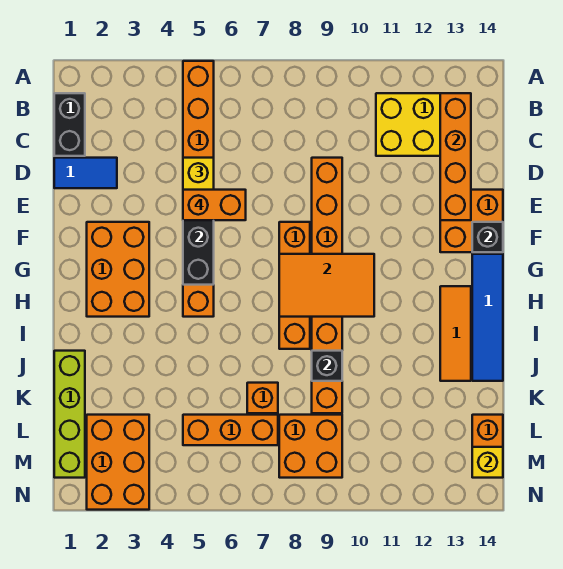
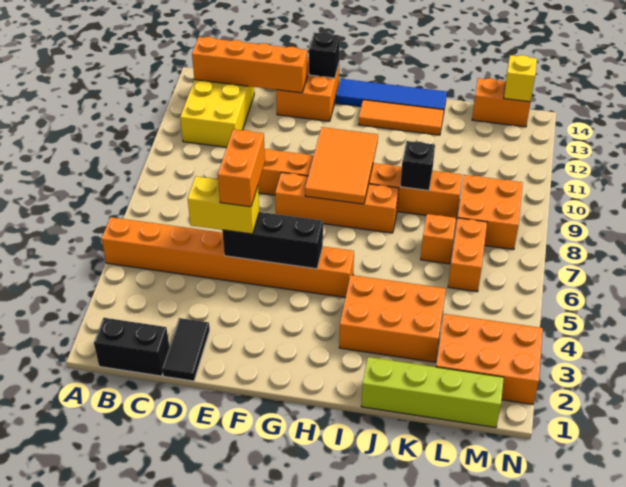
blue 1x2 tile [54,158,117,188] -> black 1x2 tile [162,318,210,381]
orange 2x3 brick [87,222,149,317] -> orange 2x3 brick moved to [339,275,446,362]
orange 1x3 brick [183,415,278,445] -> orange 1x2 brick [448,218,487,292]

